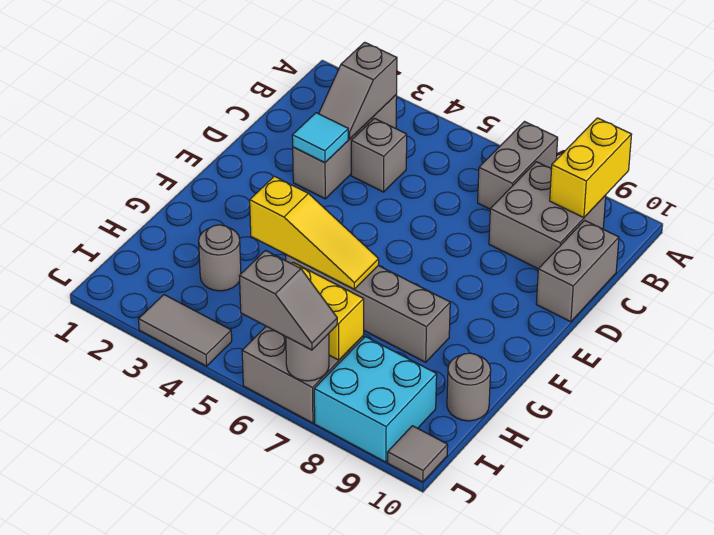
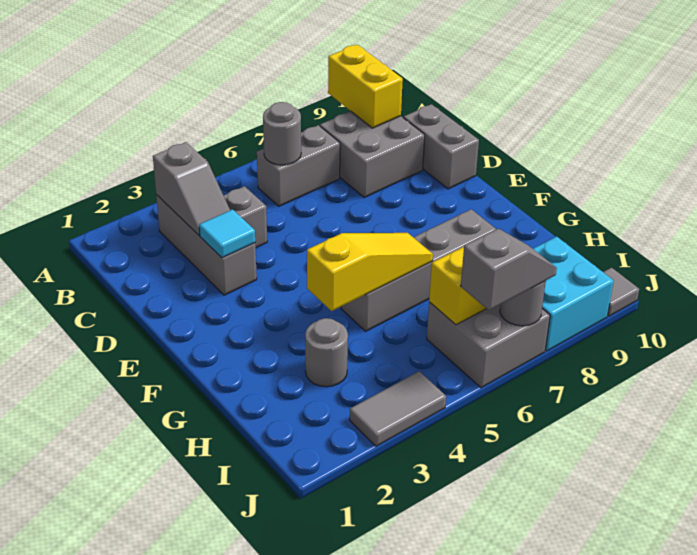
grey 1x2 brick [478,122,558,209] -> grey 1x2 brick turned to [257,125,340,206]
grey 1x1 round brick [447,353,491,421] -> grey 1x1 round brick moved to [263,102,301,165]

